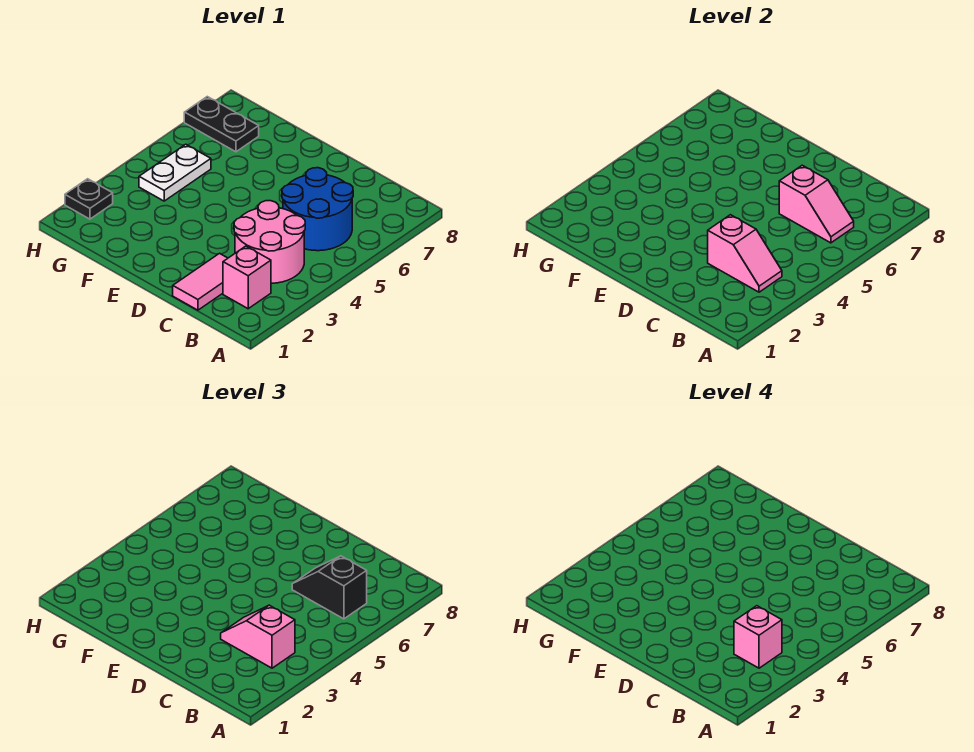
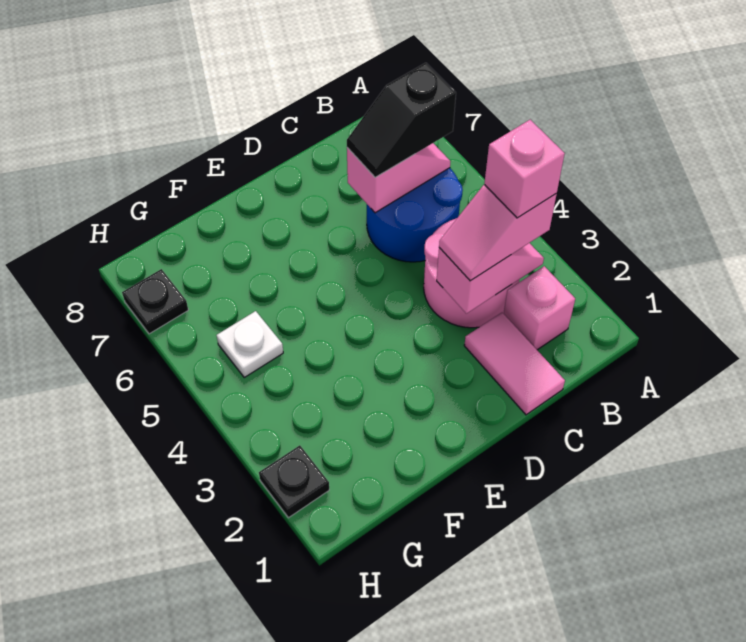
white 1x2 plate [139,144,211,201] -> white 1x1 plate [217,311,283,377]
black 1x2 plate [184,97,259,152] -> black 1x1 plate [122,269,188,334]

